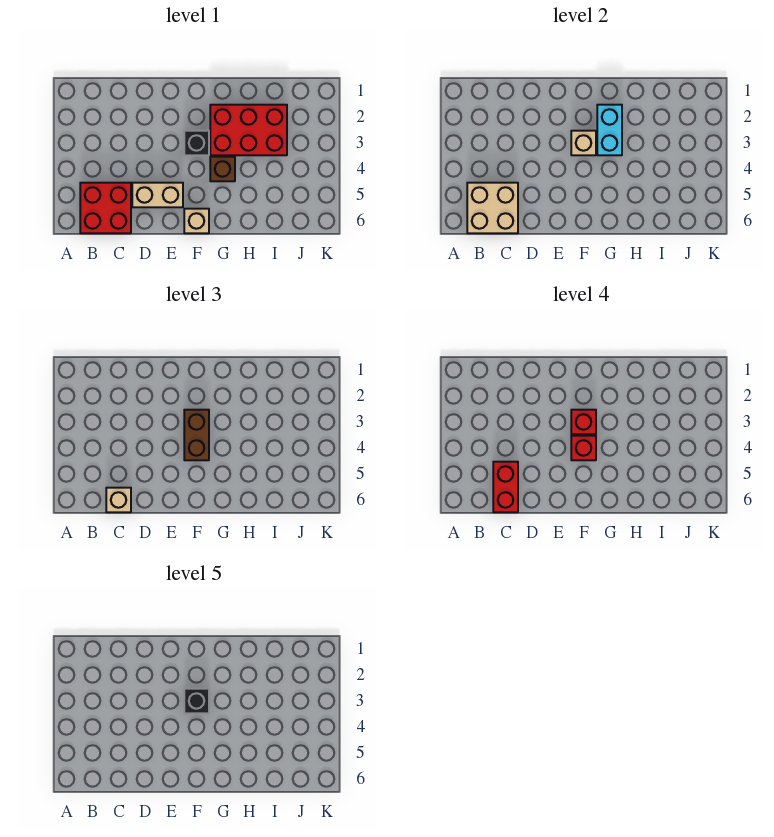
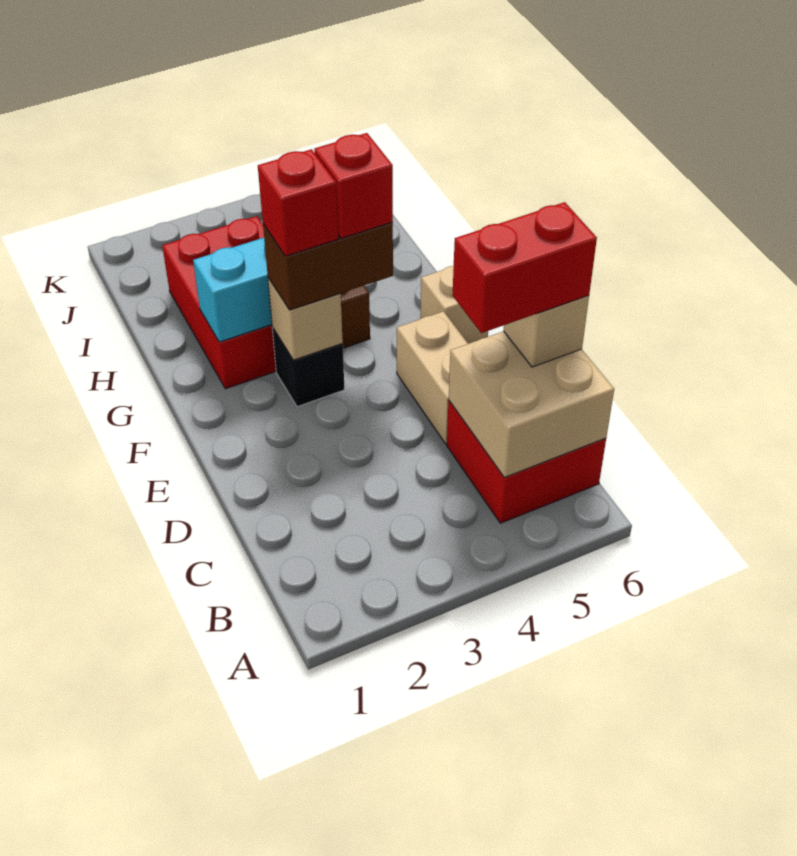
black 1x1 brick [184,689,209,713] -> none

